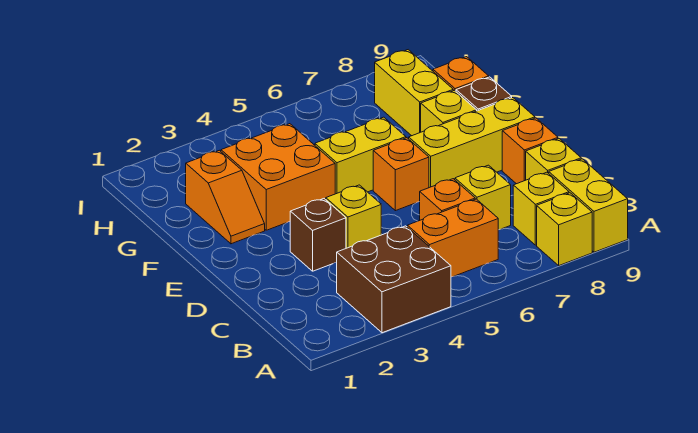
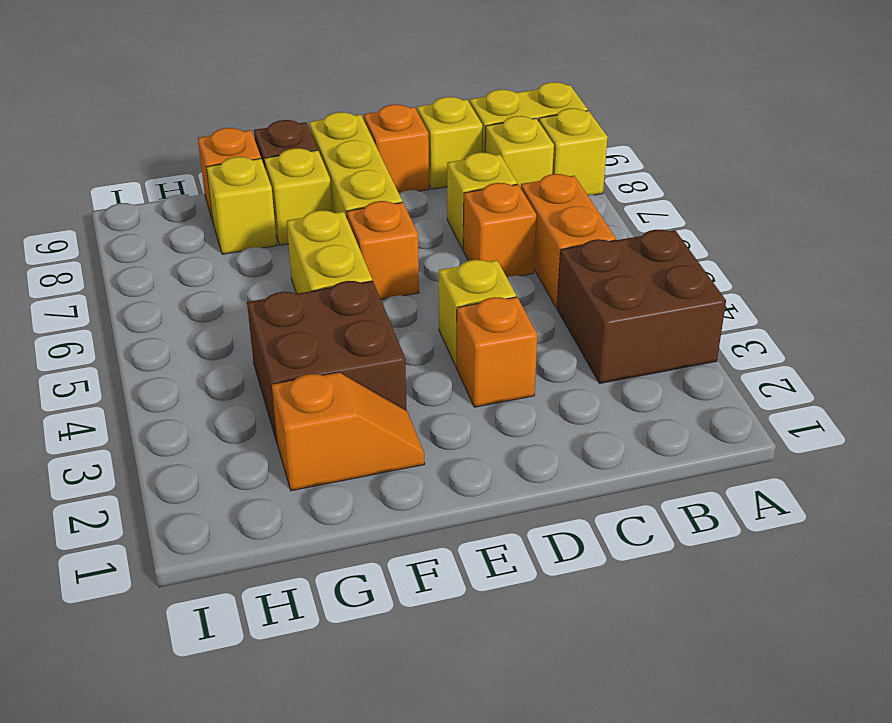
brown 1x1 brick [290,199,346,271] -> orange 1x1 brick [456,297,538,407]
orange 2x2 brick [221,124,335,230] -> brown 2x2 brick [247,281,407,444]
yellow 1x2 brick [375,50,453,136] -> yellow 1x1 brick [206,157,277,254]

